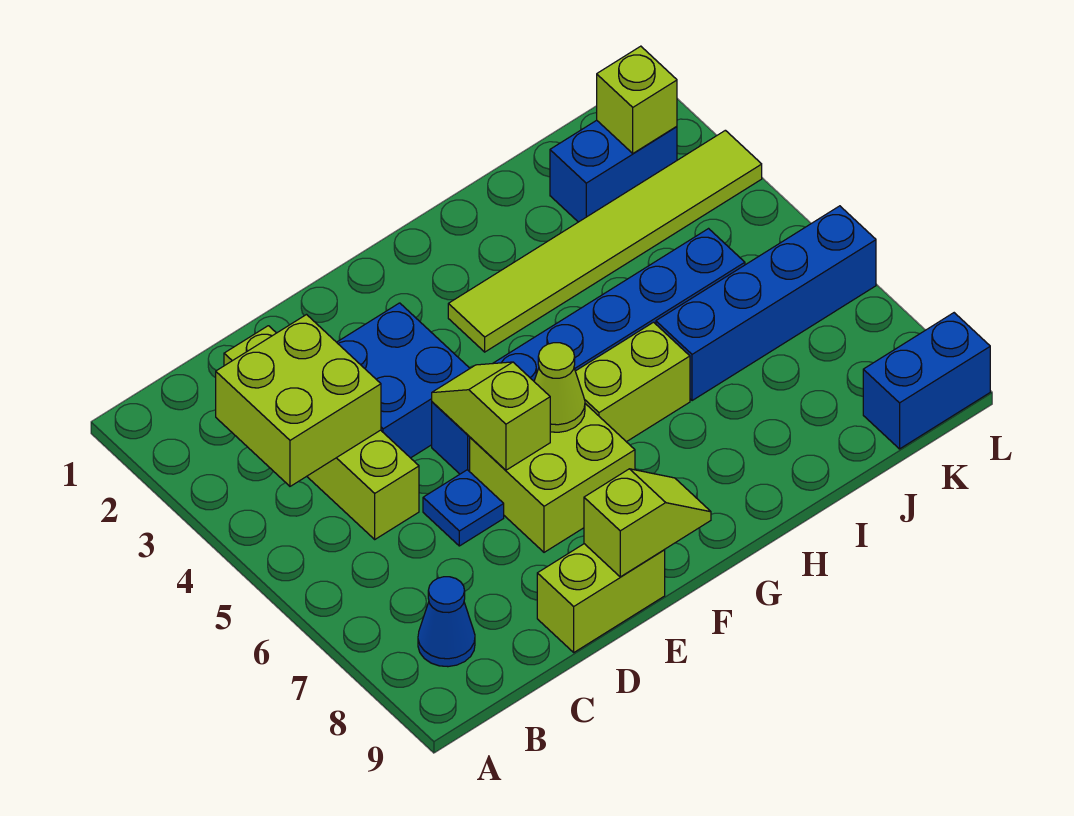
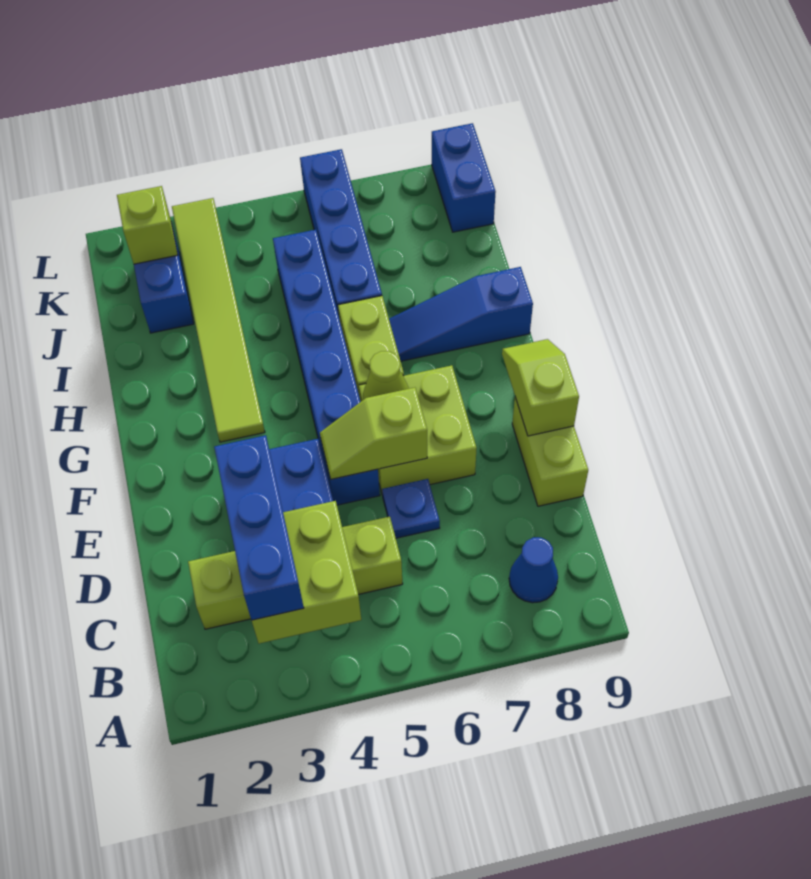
none -> blue 1x3 brick [214,435,304,620]
none -> blue 1x3 slope [389,267,533,361]

